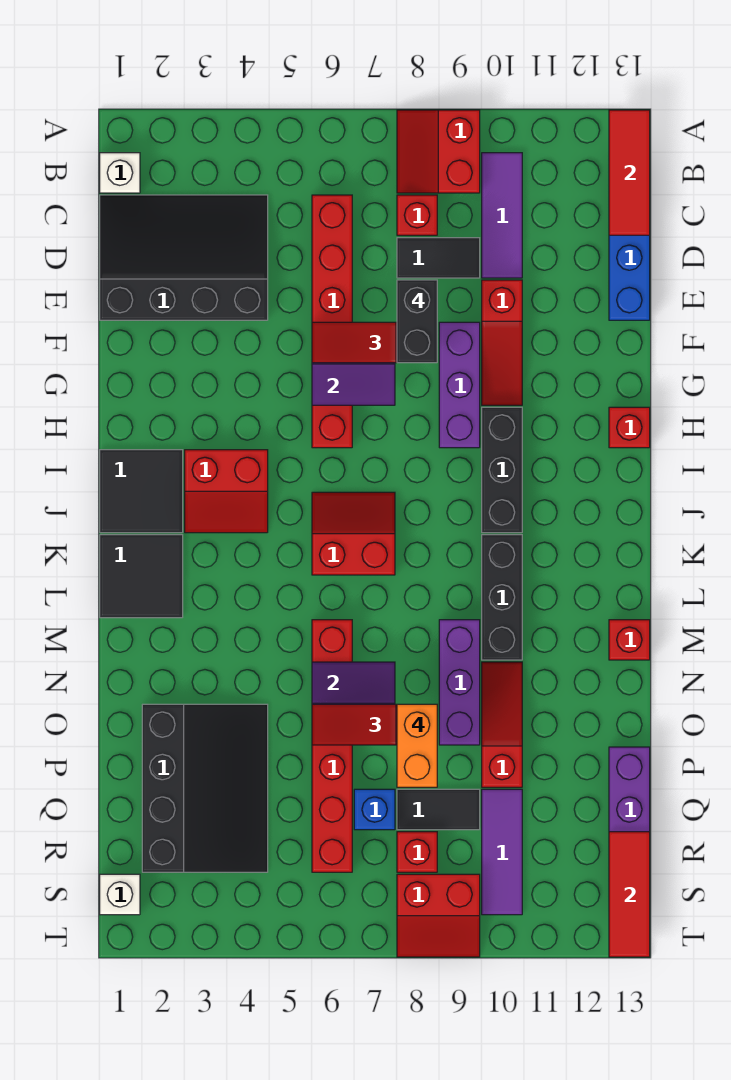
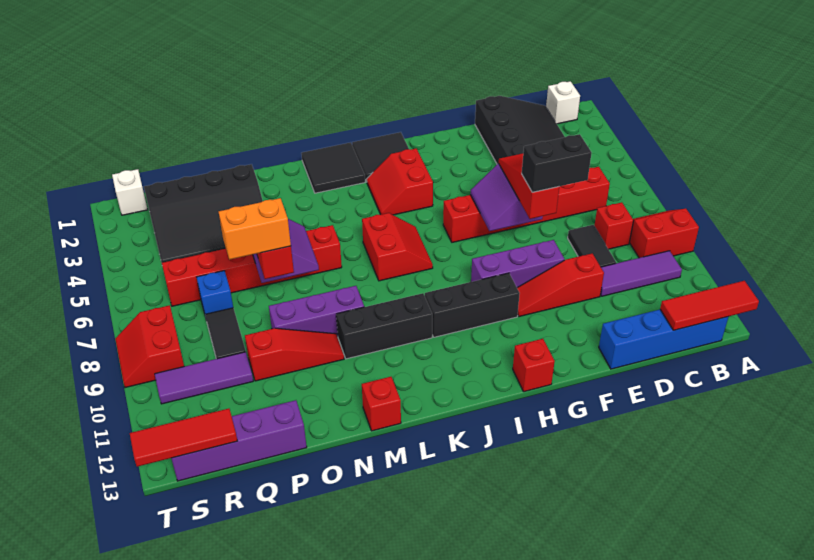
red 1x1 brick [397,832,437,872] -> none

